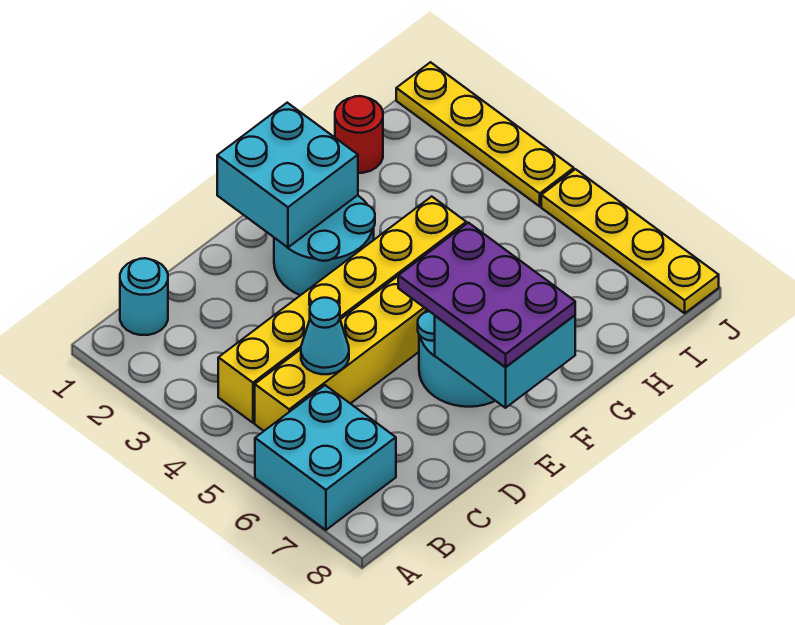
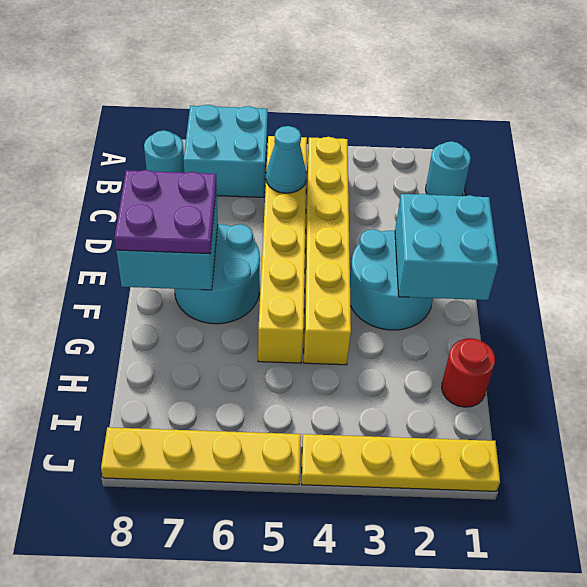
none -> cyan 1x1 round brick [144,130,184,173]
purple 2x3 plate [398,223,575,367] -> purple 2x2 plate [115,170,217,254]

